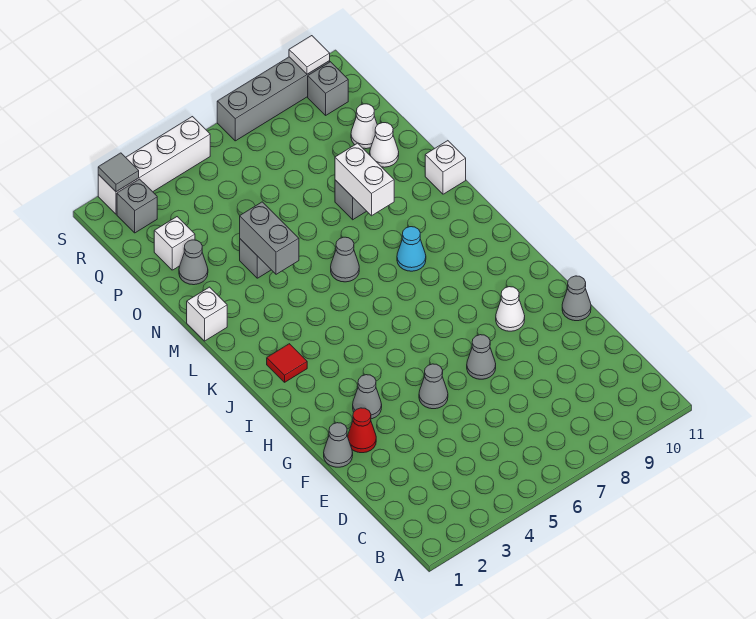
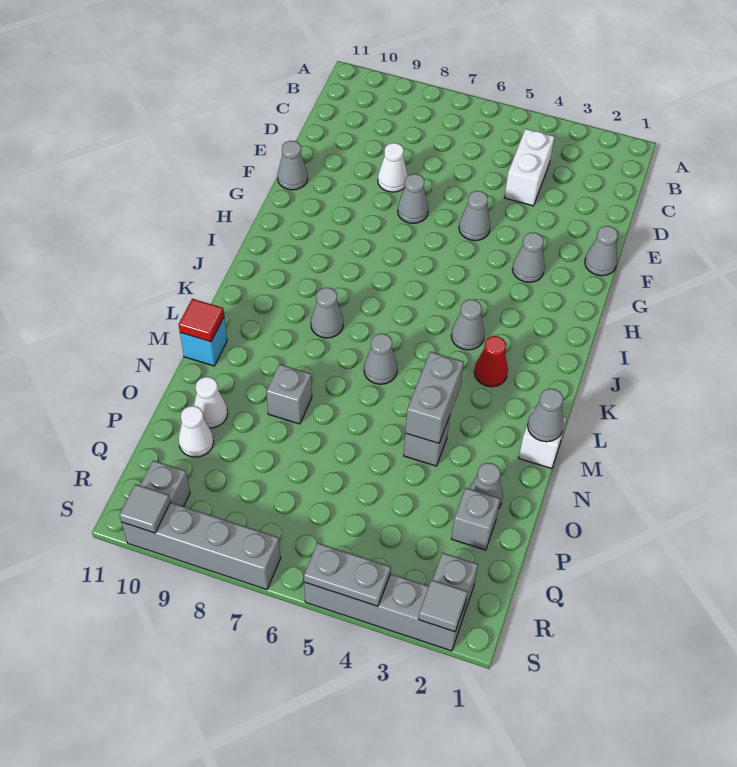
red 1x1 cone [348,408,376,453] -> red 1x1 cone moved to [474,336,508,387]
white 1x1 cone [496,287,525,331] -> white 1x1 cone moved to [378,143,408,192]
red 1x1 tile [267,344,307,382] -> red 1x1 tile moved to [179,299,224,342]
none -> grey 1x1 cone [451,299,484,350]
cyan 1x1 cone [397,227,426,271] -> grey 1x1 cone [311,288,343,338]
none -> grey 1x1 cone [528,389,564,442]
white 1x2 brick [335,143,394,216] -> white 1x2 brick moved to [504,129,554,206]
white 1x1 brick [425,141,466,194] -> cyan 1x1 brick [180,317,227,366]
white 1x1 brick [154,217,195,270] -> grey 1x1 brick [452,488,500,550]
white 1x4 brick [98,117,210,214] -> grey 1x4 brick [304,574,466,651]
none -> grey 1x2 plate [304,543,391,606]
white 1x1 tile [289,36,330,74] -> grey 1x1 tile [119,484,170,533]

